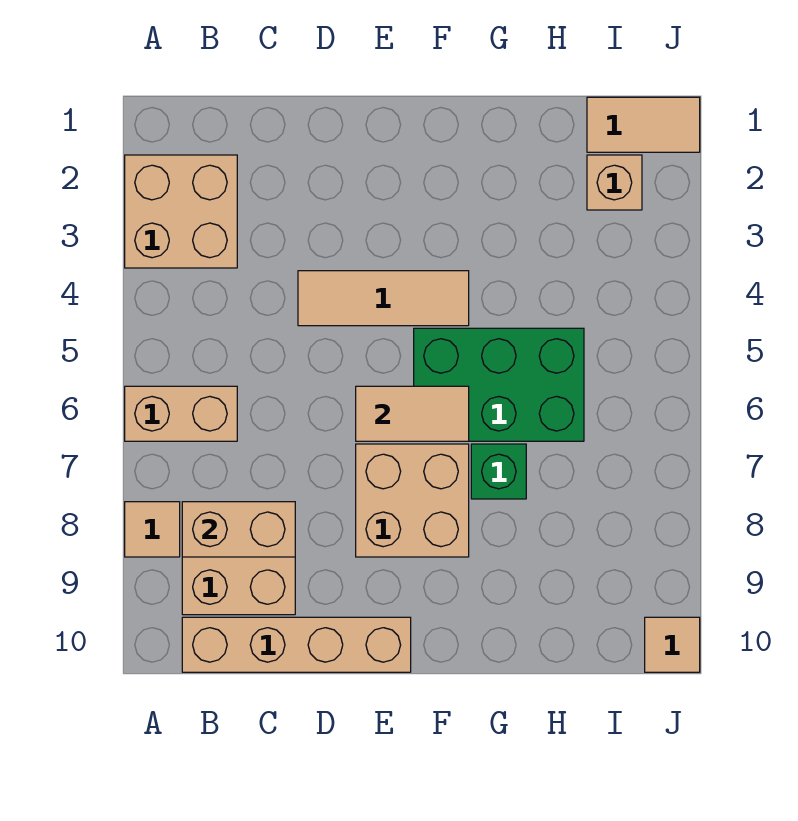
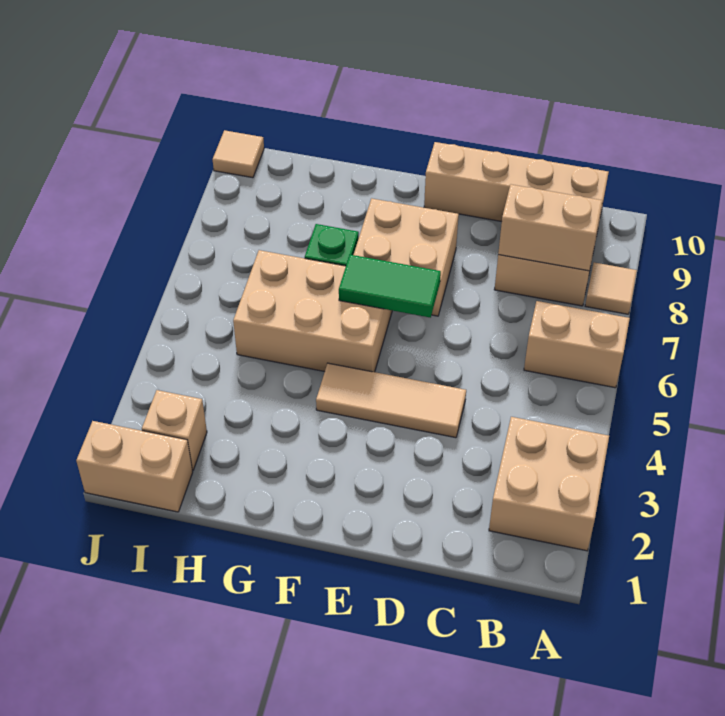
tan 1x2 tile [356,386,469,441] -> green 1x2 tile [339,255,441,318]
green 2x3 brick [414,328,584,441] -> tan 2x3 brick [233,250,392,372]
tan 1x2 tile [587,97,700,152] -> tan 1x2 brick [76,421,193,512]

